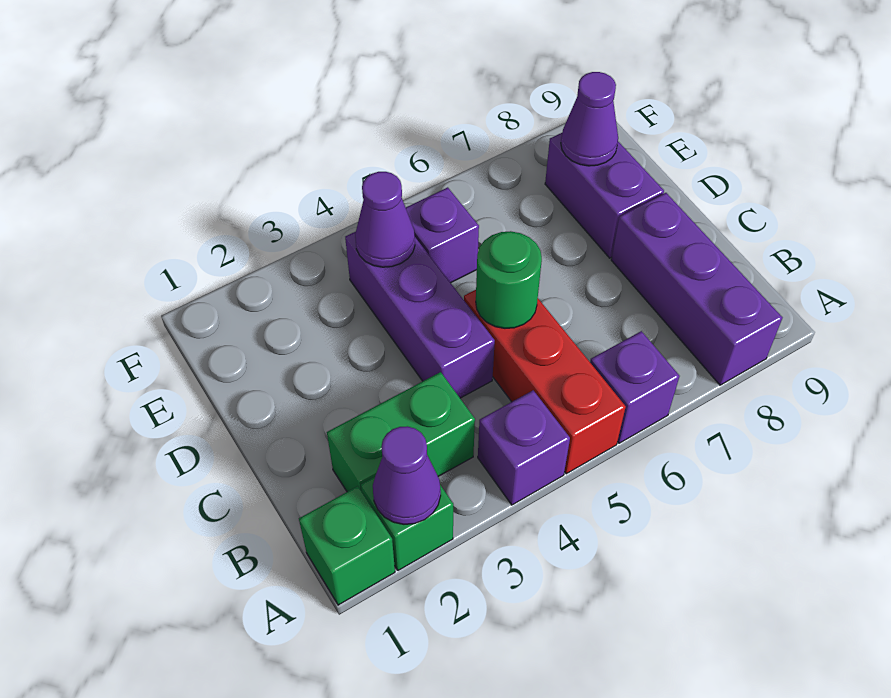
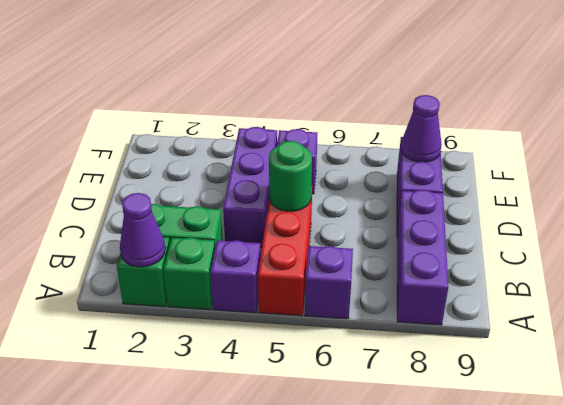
green 1x1 brick [299,486,395,605] -> green 1x1 brick moved to [163,238,215,310]
purple 1x1 cone [355,172,415,267] -> none

